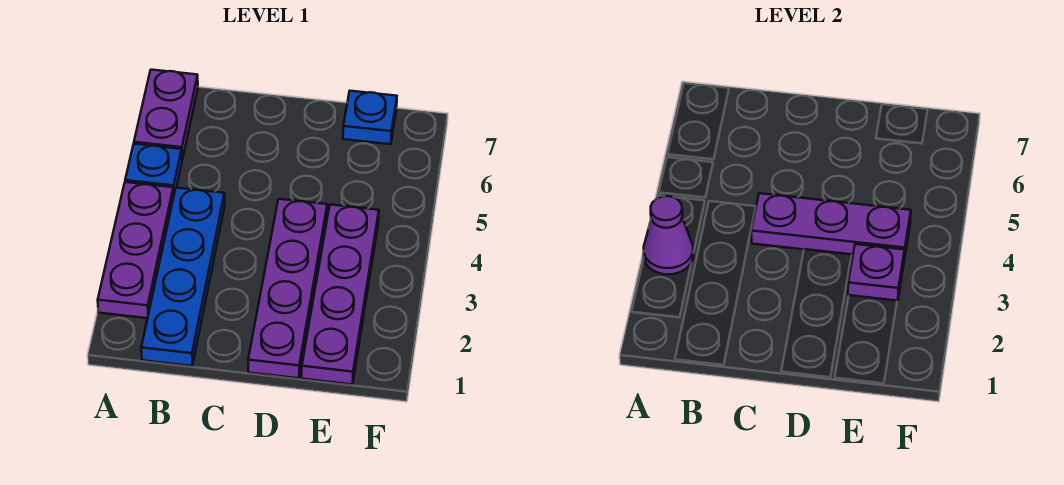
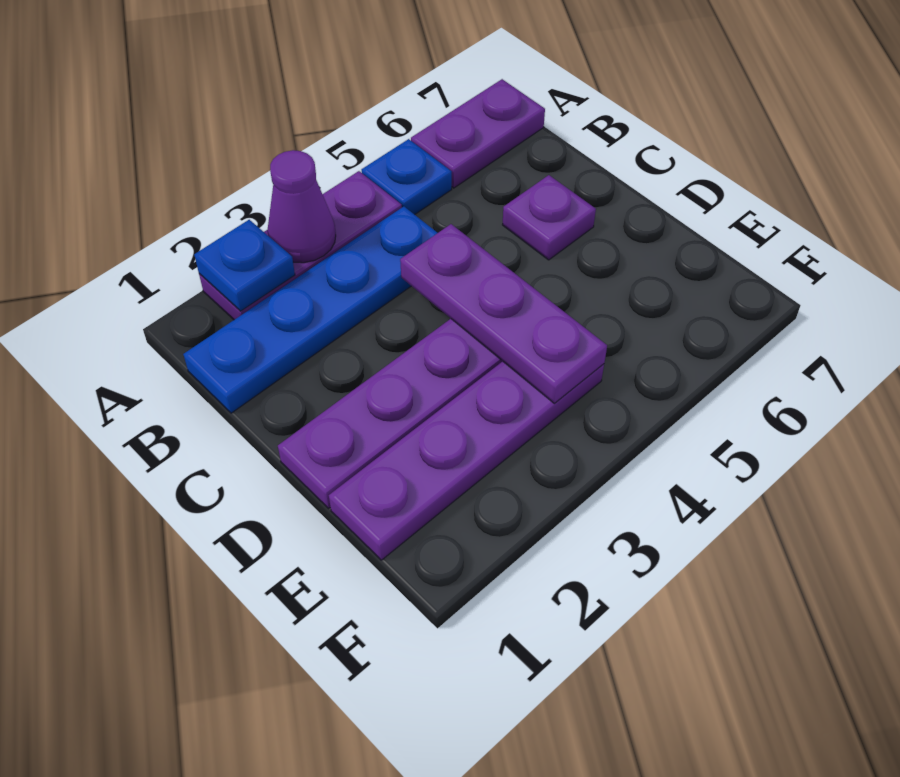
purple 1x1 plate [848,244,905,301] -> purple 1x1 plate moved to [503,175,596,260]
blue 1x1 plate [343,91,397,144] -> blue 1x1 plate moved to [194,220,295,311]

